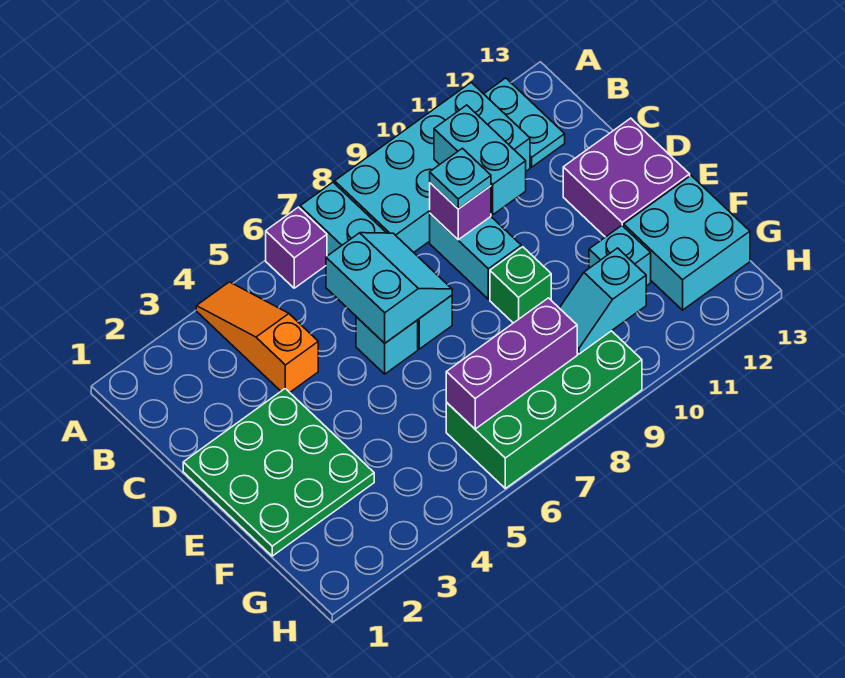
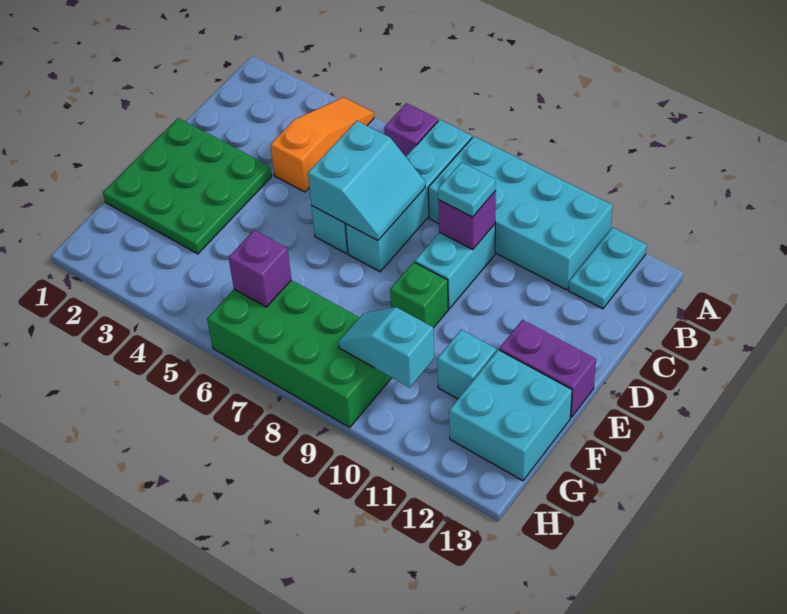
cyan 1x2 brick [434,105,526,215] -> none
purple 2x2 brick [563,118,690,237] -> purple 1x2 brick [499,320,596,417]
purple 1x3 brick [446,298,577,429] -> purple 1x1 brick [228,230,291,307]

